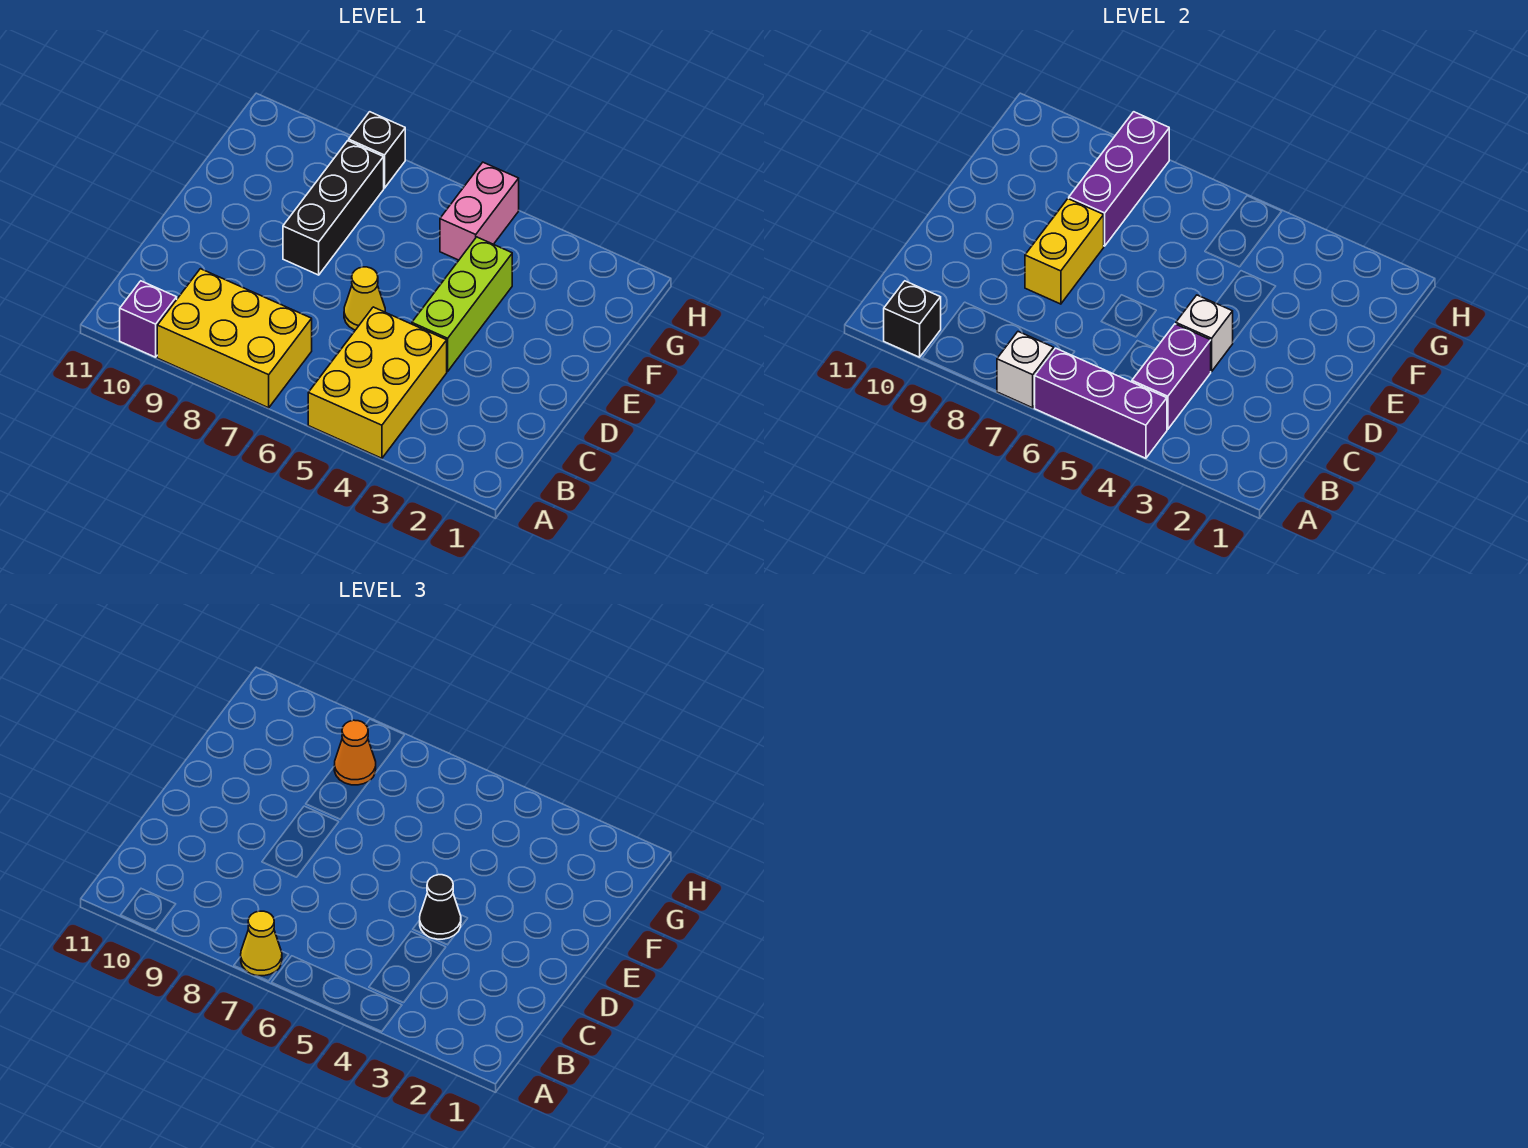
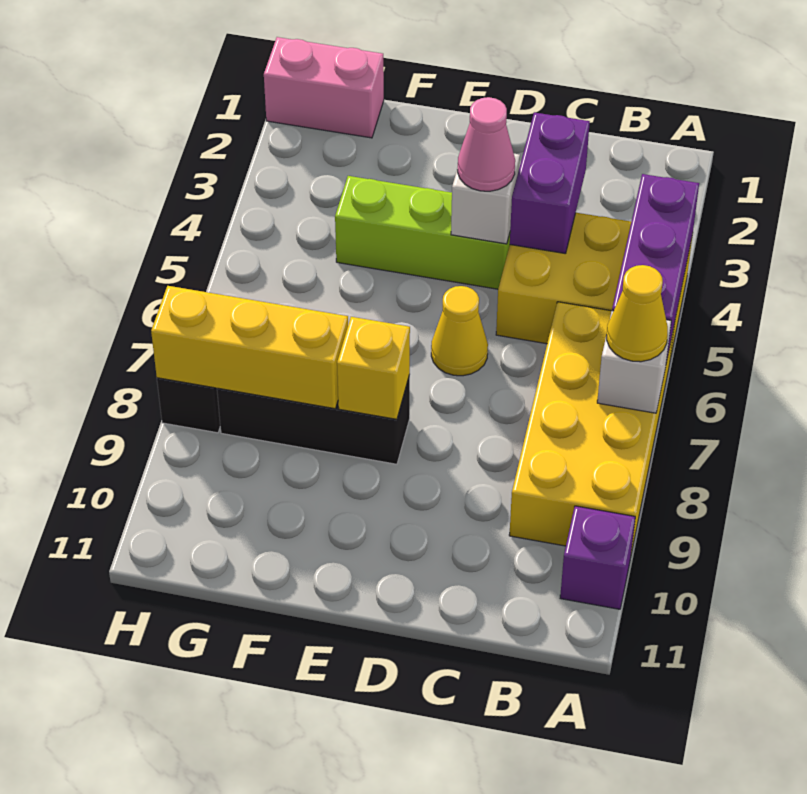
yellow 2x3 brick [157,269,312,408] -> yellow 2x4 brick [509,302,674,554]
black 1x1 brick [884,281,941,357] -> none
purple 1x2 brick [1132,324,1211,429] -> purple 1x2 brick turned to [510,112,590,254]
black 1x1 cone [420,875,461,939] -> pink 1x1 cone [458,97,515,191]
yellow 1x2 brick [1025,199,1104,304] -> yellow 1x1 brick [337,317,410,419]
purple 1x3 brick [1069,112,1169,246] -> yellow 1x3 brick [151,286,348,409]
pink 1x2 brick [440,162,519,260] -> pink 1x2 brick moved to [264,37,384,138]
orange 1x1 cone [334,720,376,785] -> none

